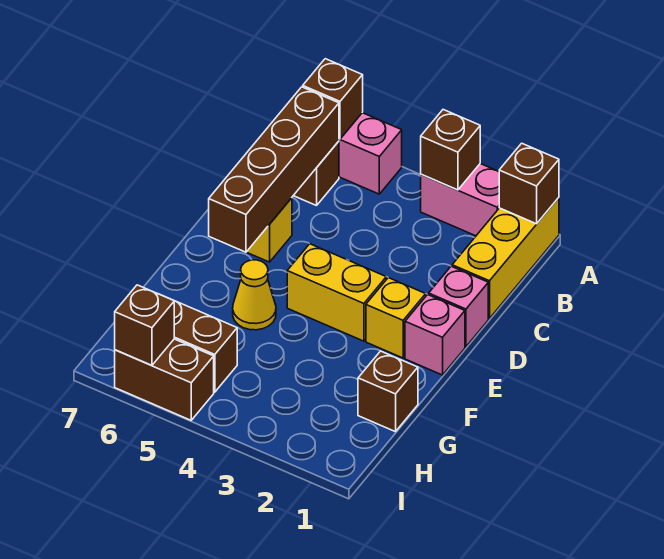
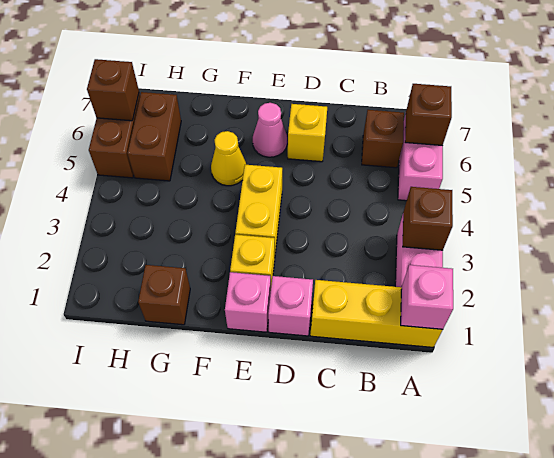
brown 1x1 brick [499,143,559,224] -> pink 1x1 brick [401,265,453,329]
brown 1x4 brick [209,87,339,252] -> none
none -> pink 1x1 cone [253,103,287,157]

